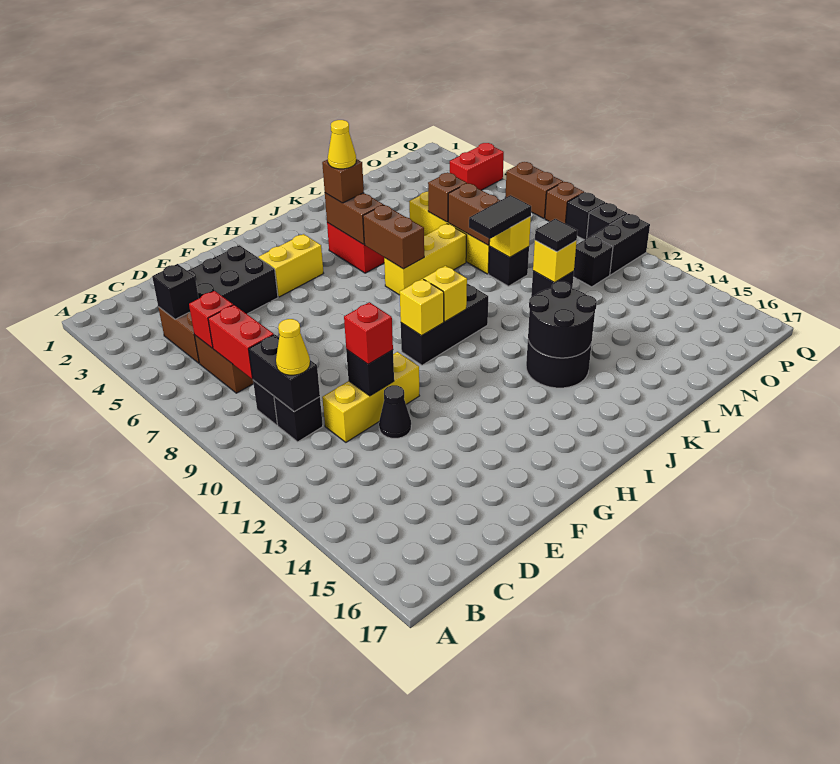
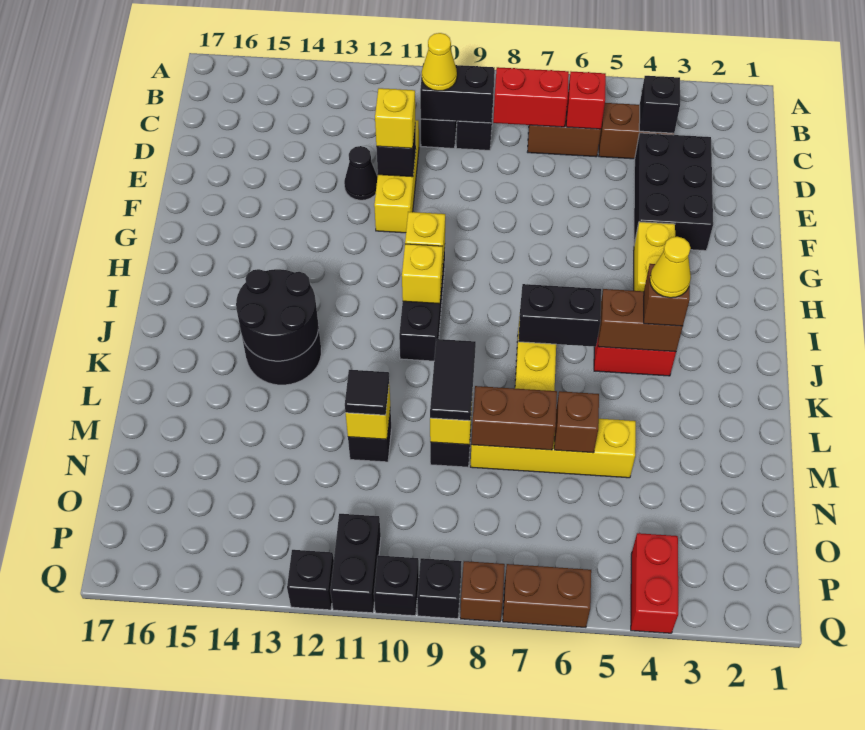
red 1x1 brick [344,302,393,364] -> yellow 1x1 brick [375,88,415,148]
brown 1x2 brick [363,205,424,269] -> black 1x2 brick [518,284,601,347]
black 1x1 brick [573,236,613,287] -> black 1x1 brick moved to [287,550,334,610]

